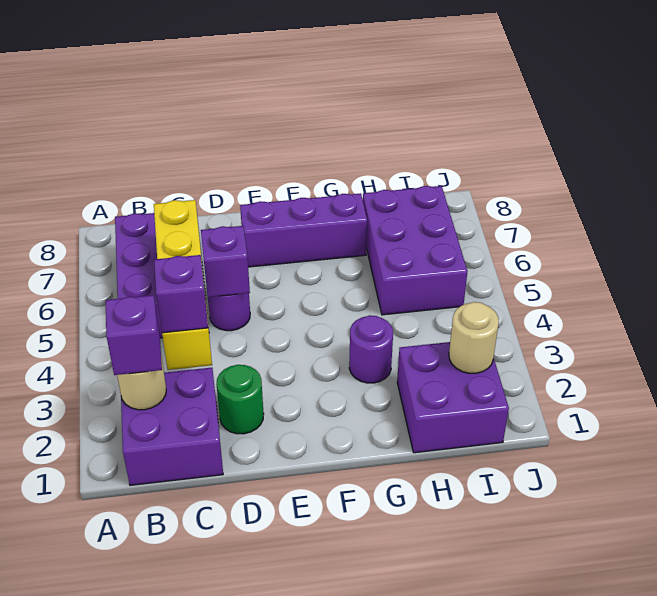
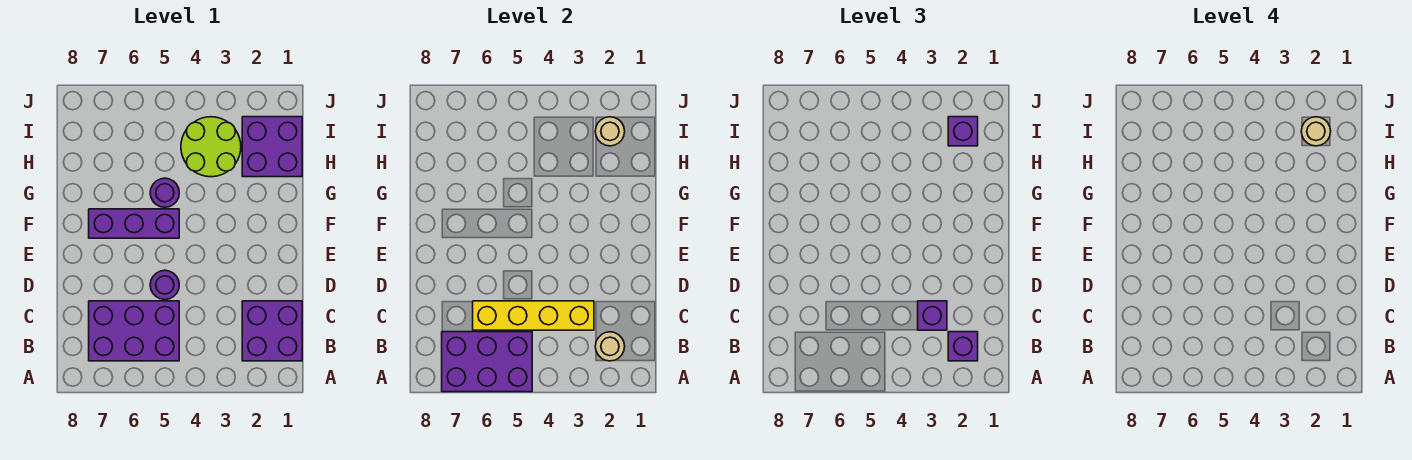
green 1x1 round brick [216,365,264,434] -> none
purple 1x1 brick [201,226,250,297] -> purple 1x1 brick moved to [948,117,978,146]
purple 1x3 brick [240,193,367,267] -> purple 1x3 brick turned to [89,209,179,238]
purple 1x1 round brick [349,315,393,383] -> purple 1x1 round brick moved to [150,178,179,207]
none -> lime 2x2 round brick [181,117,241,177]
purple 2x3 brick [363,186,467,315] -> purple 2x3 brick moved to [442,332,532,392]
none -> tan 1x1 round brick [1301,117,1331,146]

